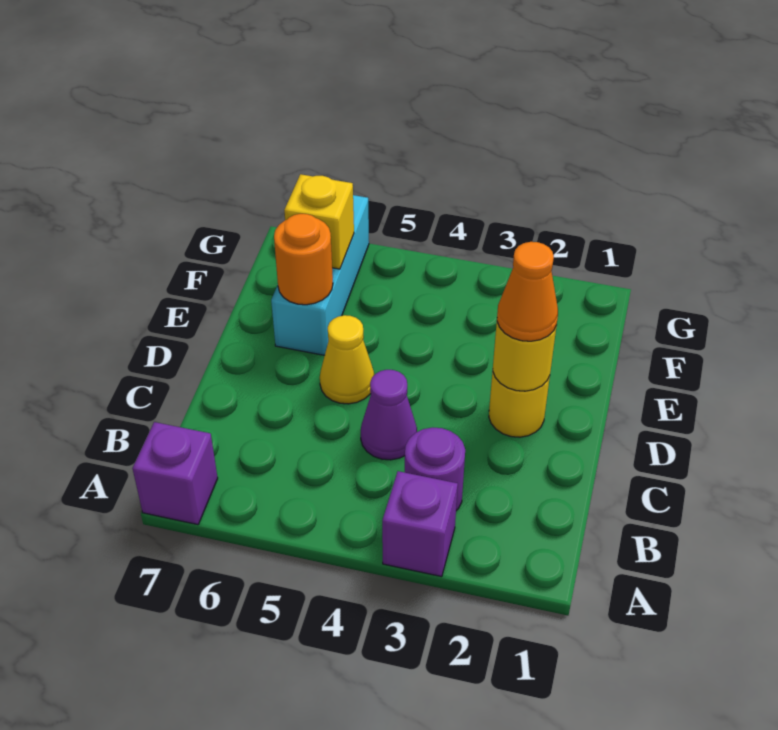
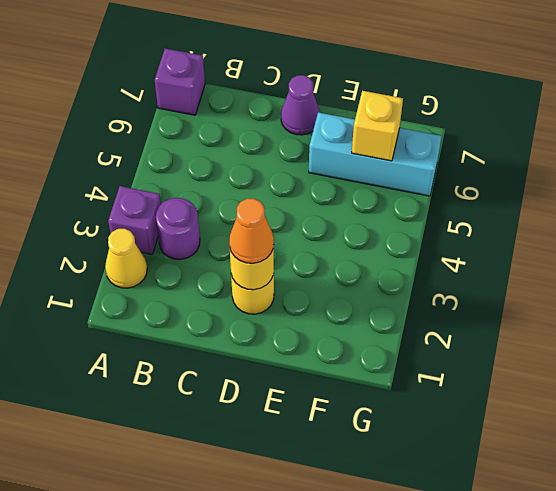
purple 1x1 cone [361,370,417,460] -> purple 1x1 cone moved to [281,75,320,135]
yellow 1x1 cone [320,315,374,404] -> yellow 1x1 cone moved to [105,229,147,288]
orange 1x1 round brick [274,214,333,305] -> none

